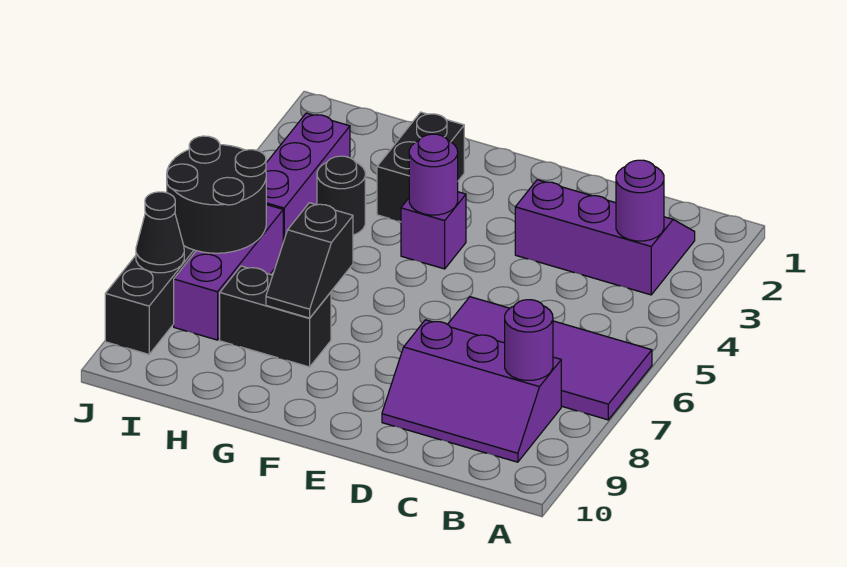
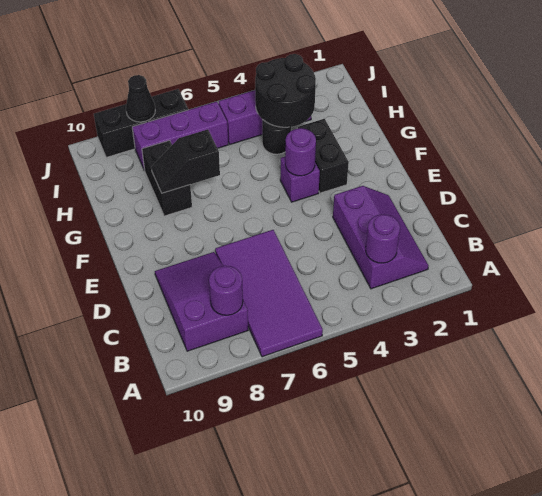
purple 2x3 slope [382,320,561,462] -> purple 2x3 slope turned to [155,252,248,351]
black 1x2 brick [377,112,464,222] -> black 1x2 brick turned to [298,119,349,193]
black 2x2 round brick [167,136,266,253] -> black 2x2 round brick moved to [255,54,316,127]

